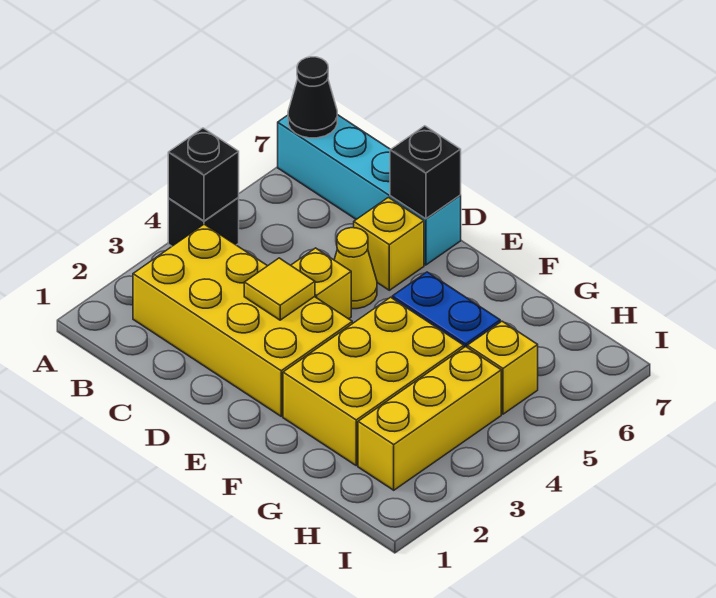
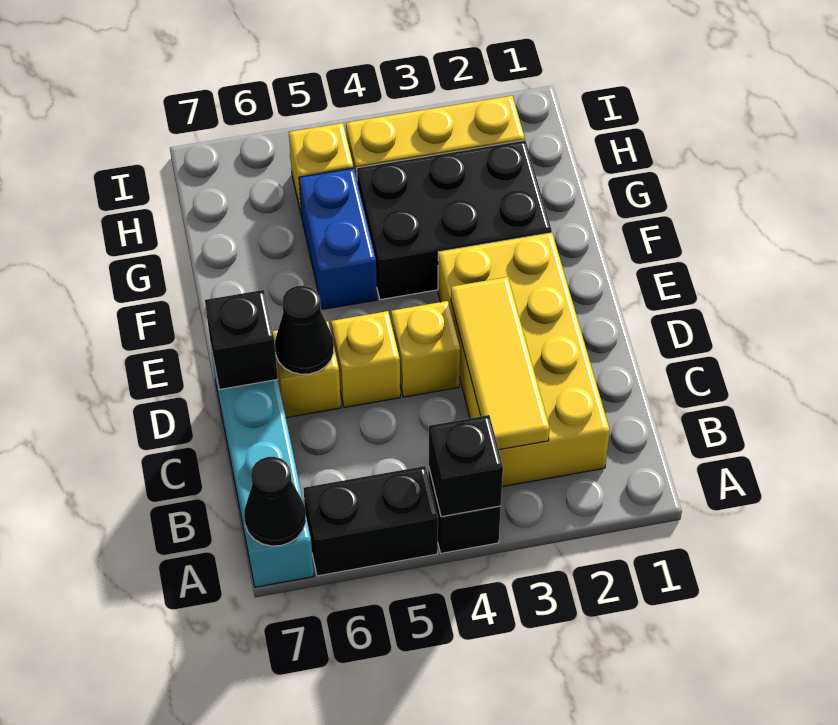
none -> black 1x2 brick [303,466,438,576]
yellow 1x1 tile [244,258,315,320] -> yellow 1x3 tile [451,277,550,450]
yellow 1x1 cone [334,228,377,309] -> yellow 1x1 brick [331,311,400,407]
none -> black 1x1 cone [275,286,334,374]
yellow 2x3 brick [283,297,464,466] -> black 2x3 brick [357,140,552,300]

